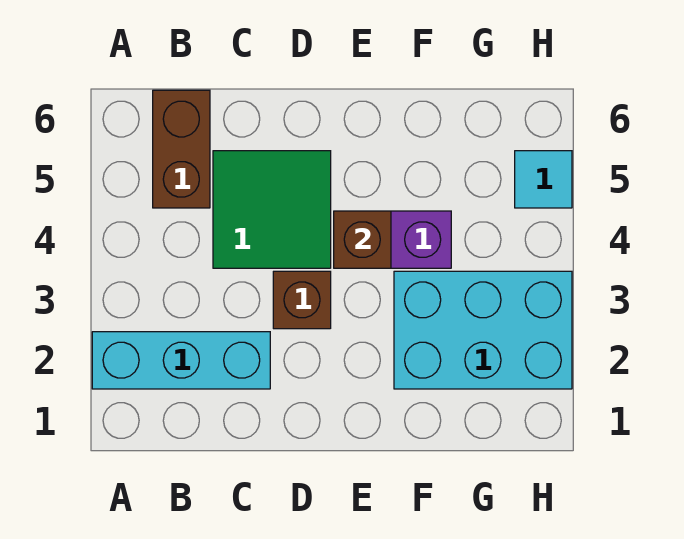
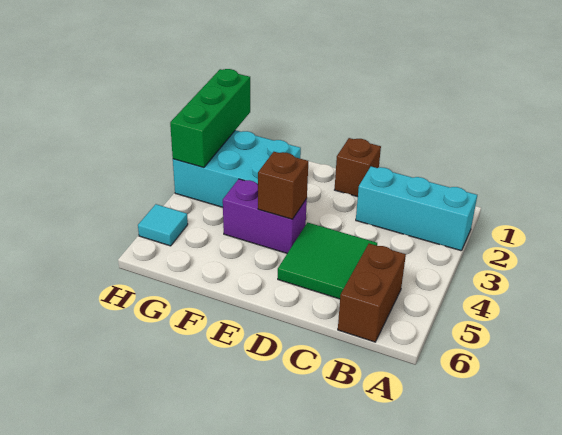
brown 1x1 brick [273,271,331,329] -> brown 1x1 brick moved to [335,138,381,197]
none -> green 1x3 brick [170,69,250,168]

